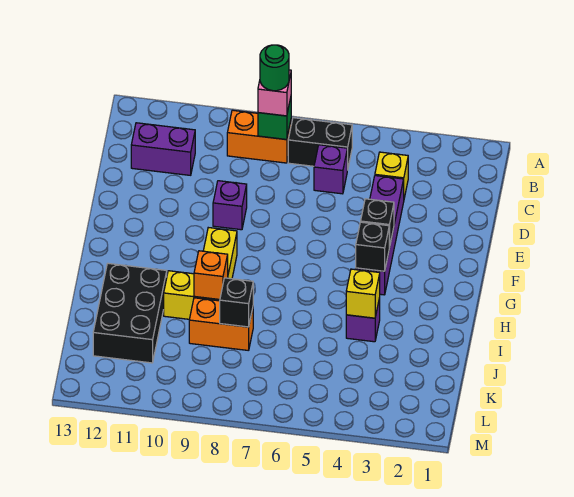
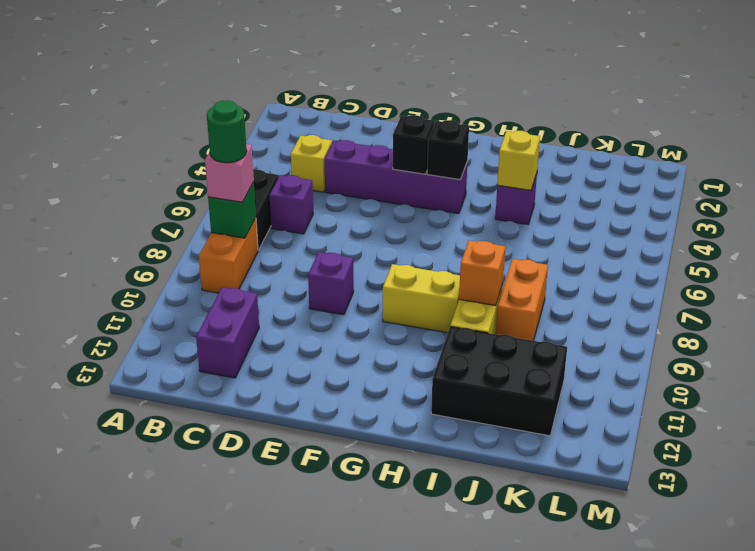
black 1x1 brick [220,278,253,327] -> none

